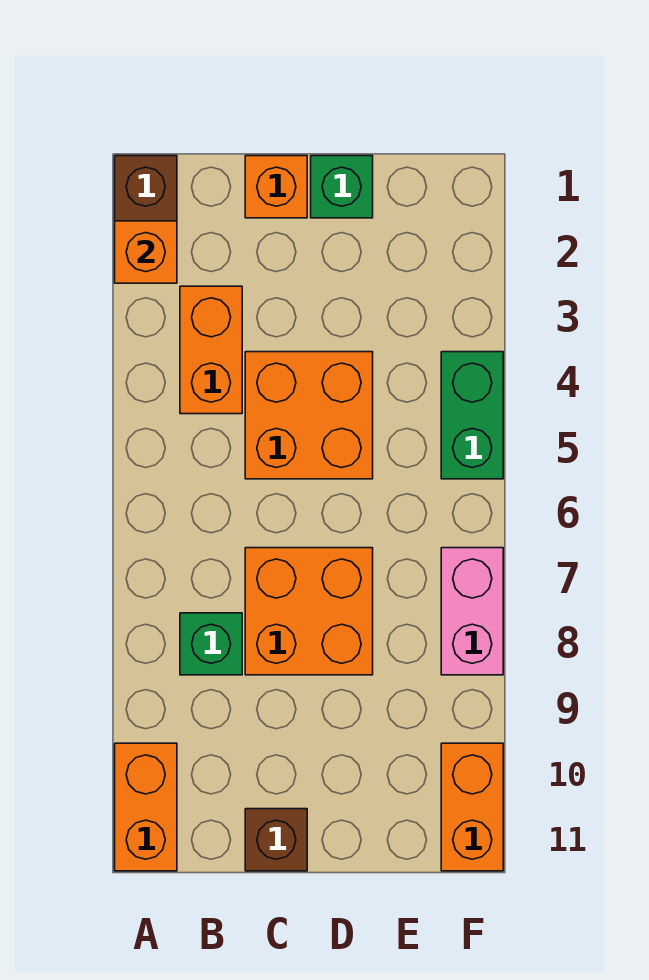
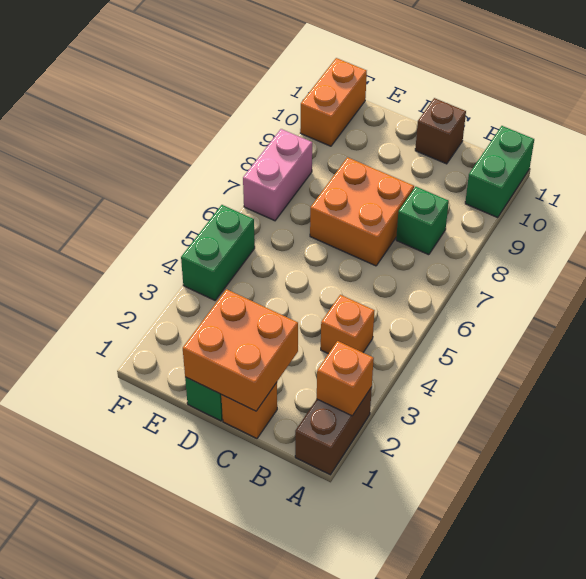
orange 1x2 brick [115,743,177,871] -> green 1x2 brick [465,126,534,218]
orange 1x2 brick [180,286,242,414] -> orange 1x1 brick [321,295,374,354]
orange 2x2 brick [245,352,373,479] -> orange 2x2 brick moved to [183,289,298,411]

